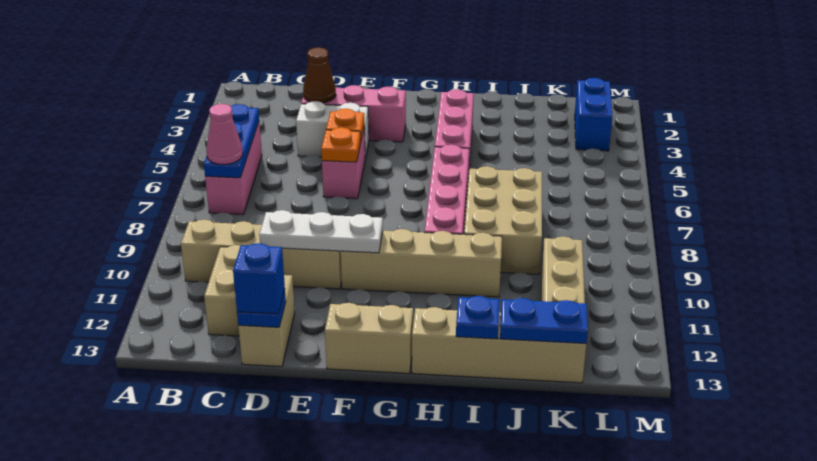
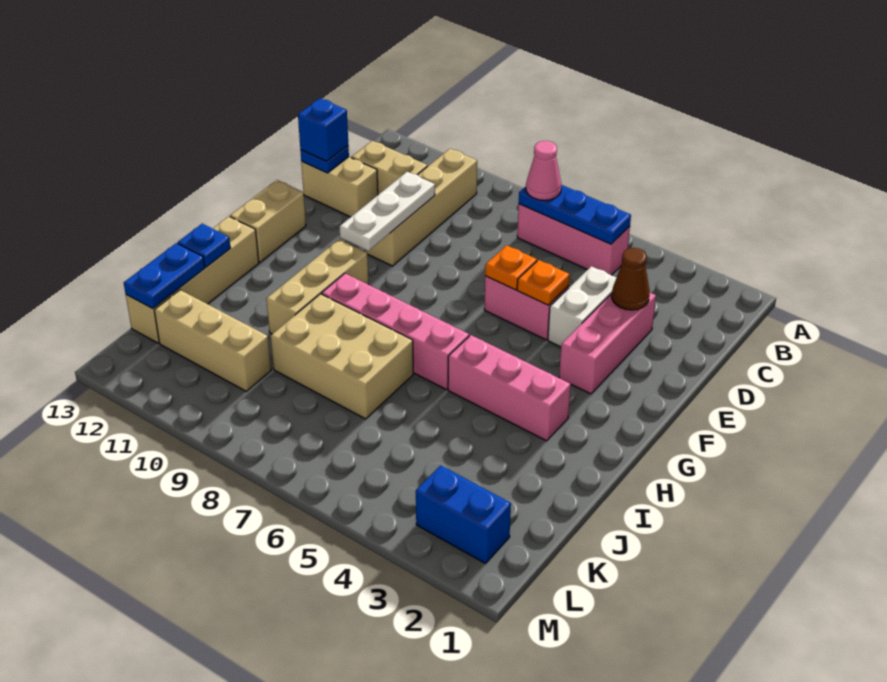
tan 1x4 brick [341,229,502,297] -> tan 1x3 brick [266,239,369,334]

